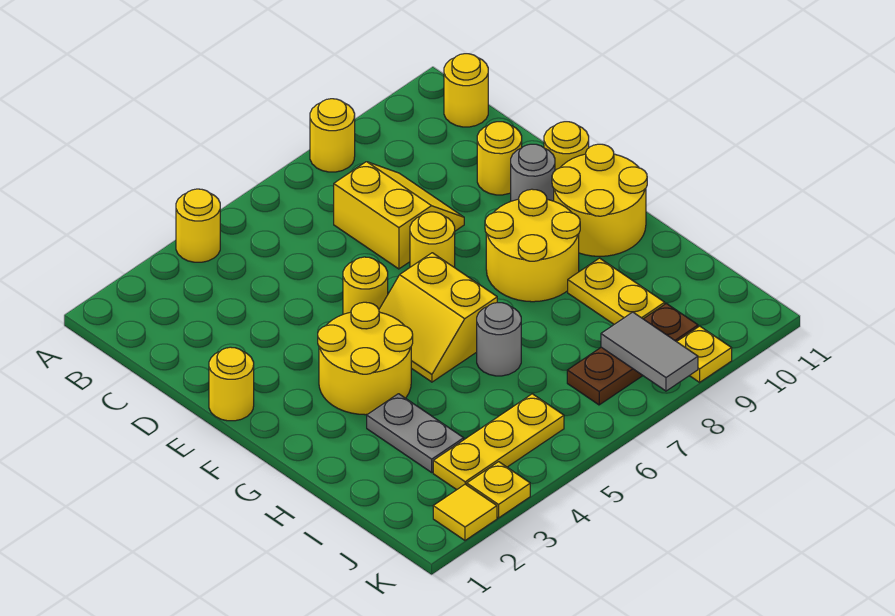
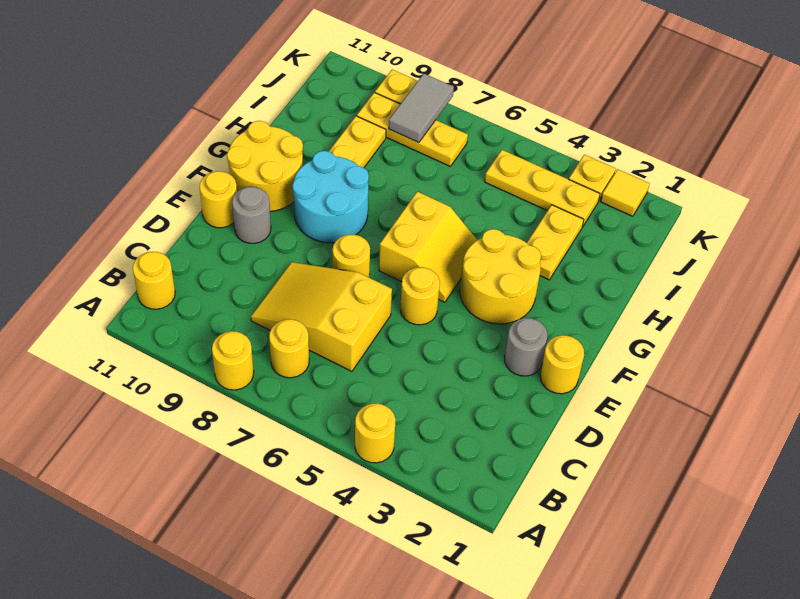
yellow 2x2 slope [334,162,464,269] -> yellow 2x3 slope [251,262,392,371]
yellow 1x1 round brick [477,122,522,195] -> yellow 1x1 round brick moved to [269,319,309,378]
yellow 2x2 round brick [485,189,580,302] -> cyan 2x2 round brick [292,151,369,243]
grey 1x2 plate [367,394,464,472] -> yellow 1x2 plate [527,205,584,280]
grey 1x1 round brick [477,303,521,376] -> grey 1x1 round brick moved to [505,318,547,376]
brown 1x3 plate [567,303,698,405] -> yellow 1x3 plate [357,93,468,167]

